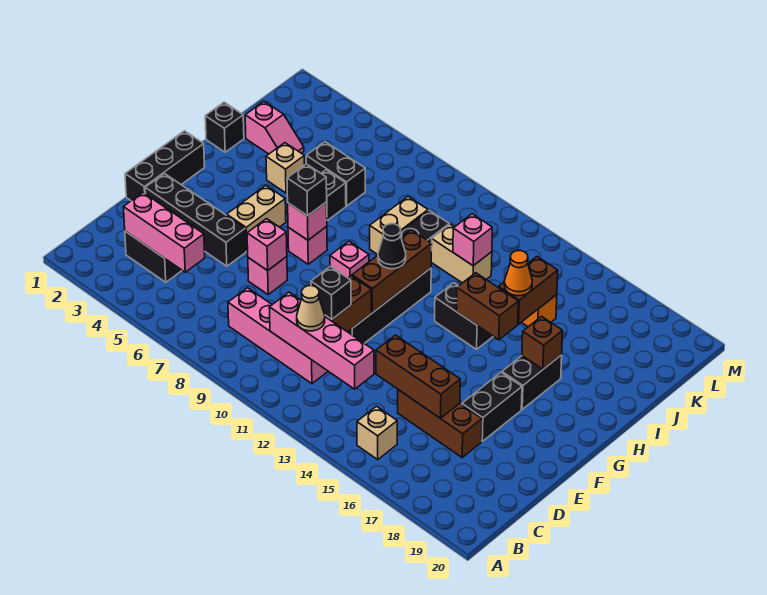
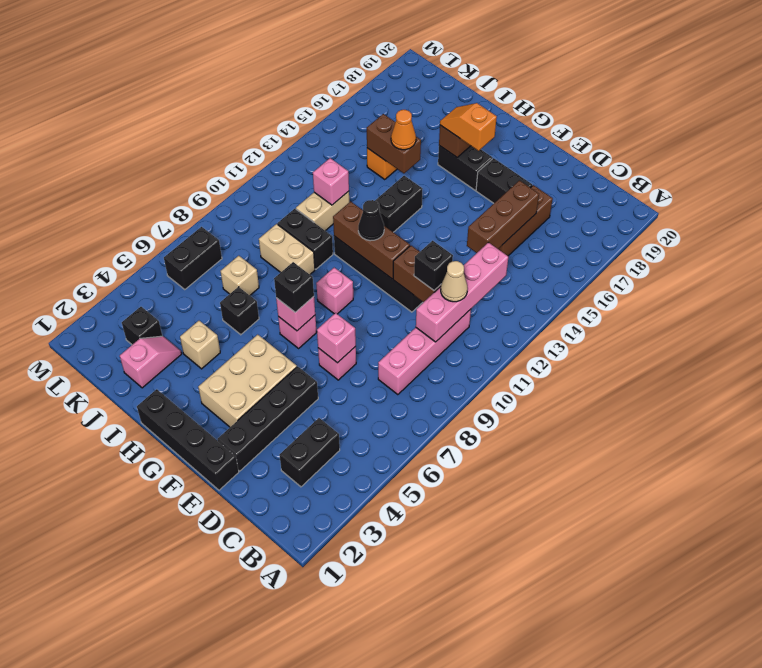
tan 1x1 brick [357,406,397,459] -> tan 1x1 brick moved to [221,256,259,295]
pink 1x3 brick [123,193,205,272] -> none
black 1x3 brick [125,131,205,201] -> black 1x4 brick [137,389,239,490]
tan 1x2 brick [227,185,286,251] -> tan 2x3 brick [198,335,297,427]
none -> orange 1x2 slope [440,103,497,151]
brown 1x2 brick [456,273,518,340] -> none
black 1x1 brick [205,102,244,152] -> black 1x1 brick moved to [122,307,162,345]
black 1x2 brick [306,142,365,206] -> black 1x2 brick moved to [164,227,222,289]

